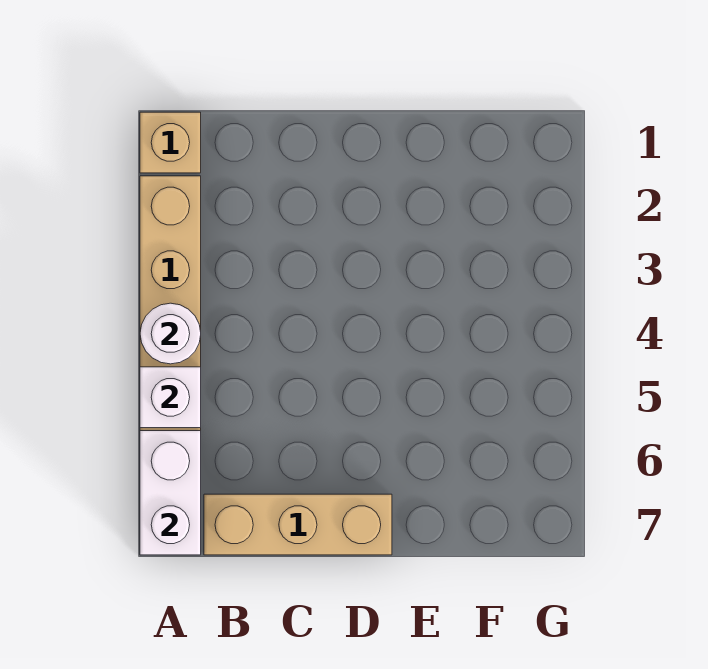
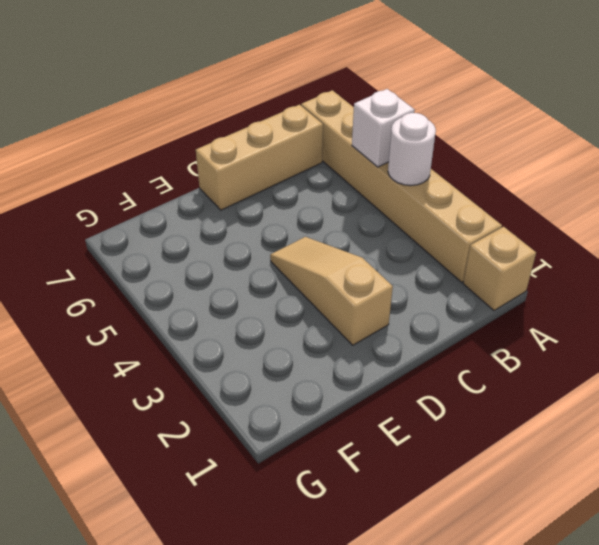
white 1x2 brick [140,431,201,555] -> none
none -> tan 1x3 slope [270,237,393,345]

